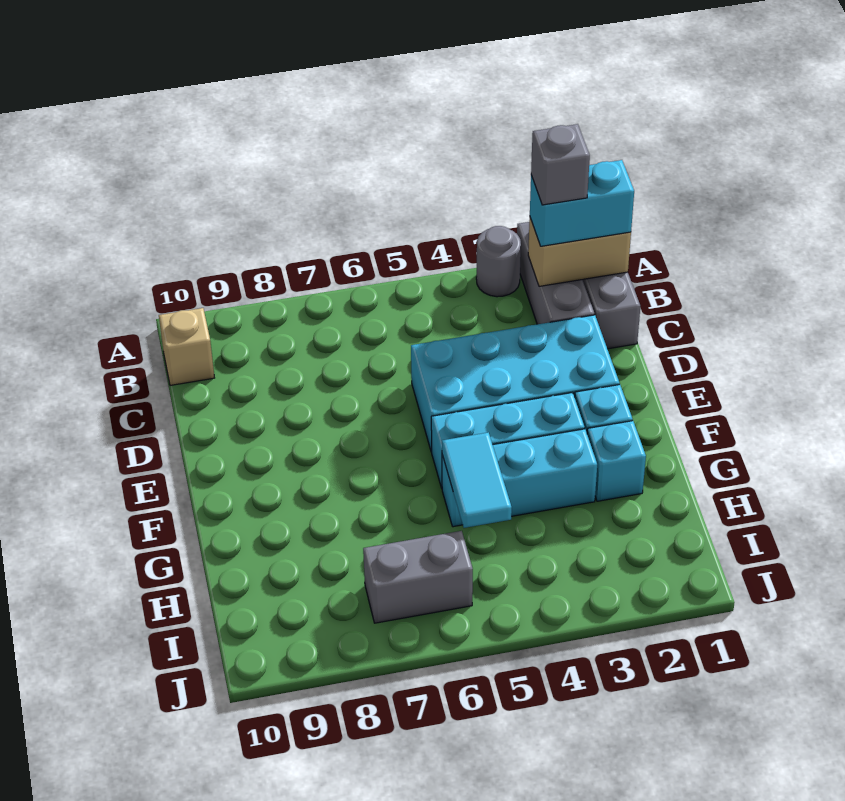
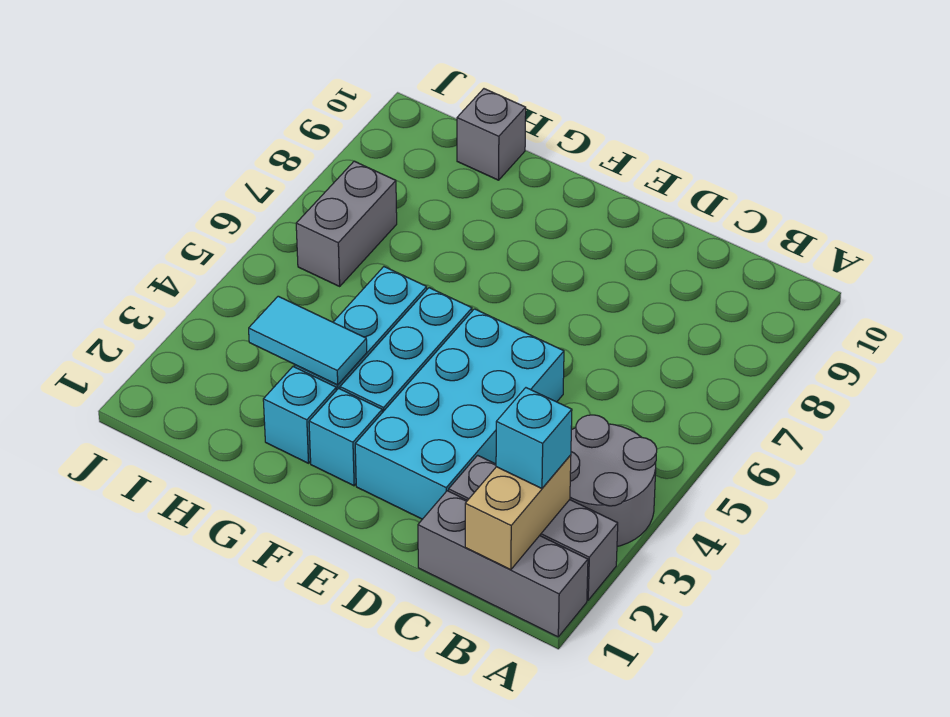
grey 1x1 round brick [476,226,521,297] -> grey 2x2 round brick [570,415,657,546]
cyan 1x2 brick [530,160,634,246] -> cyan 1x1 brick [496,388,572,489]
grey 1x1 brick [531,124,590,205] -> grey 1x1 brick moved to [457,89,526,180]
tan 1x1 brick [159,308,214,385] -> none
cyan 1x2 tile [442,432,512,528] -> cyan 1x2 tile moved to [249,296,367,385]

